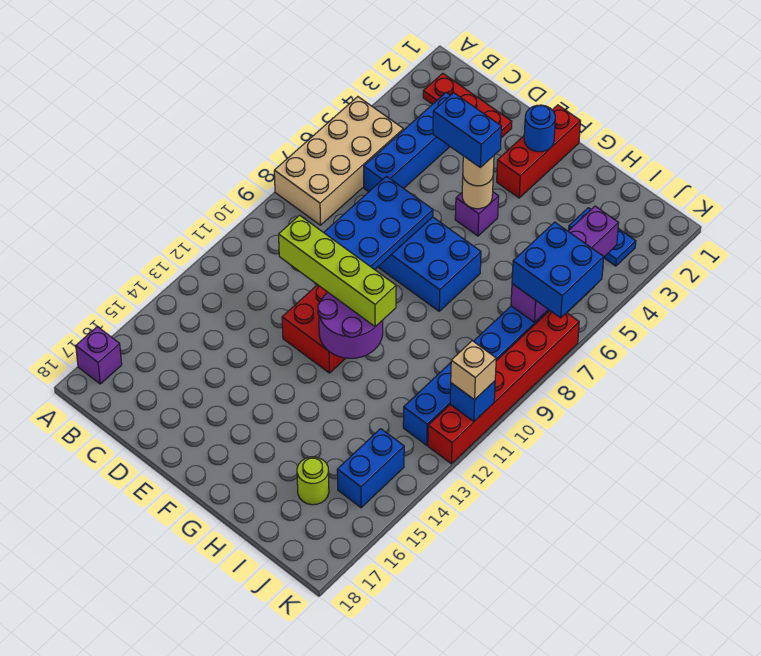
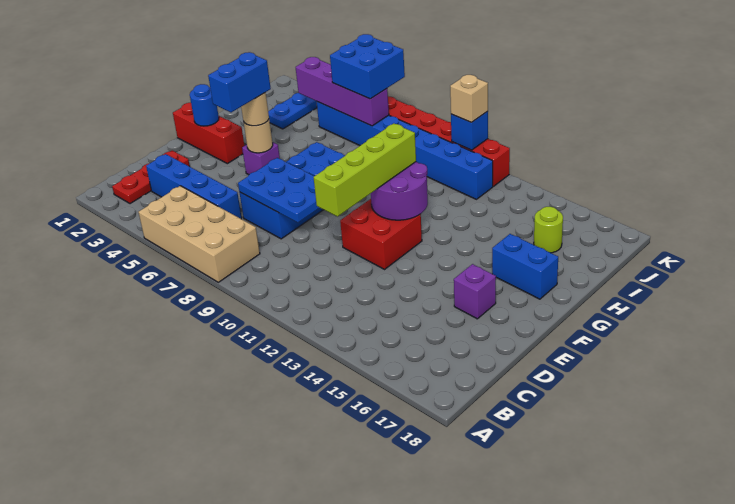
purple 1x1 brick [76,327,122,384] -> purple 1x1 brick moved to [454,264,496,319]
blue 1x2 brick [337,429,404,508] -> blue 1x2 brick moved to [492,234,558,299]

